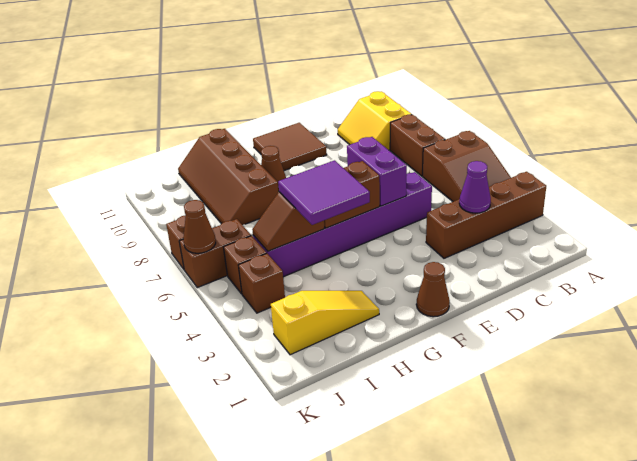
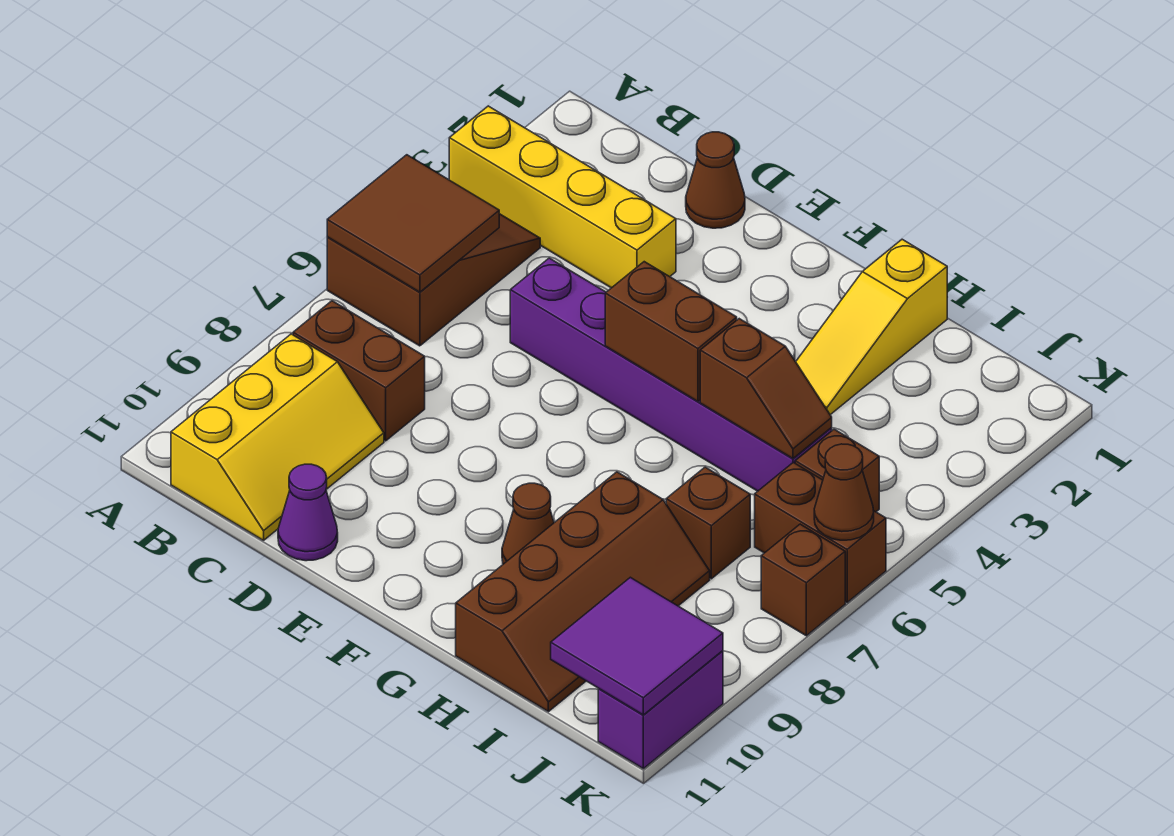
brown 1x4 brick [426,172,546,258] -> yellow 1x4 brick [449,106,676,288]
brown 1x2 brick [390,115,445,176] -> brown 1x2 brick turned to [293,301,425,441]
yellow 2x2 slope [338,91,412,150] -> yellow 2x3 slope [171,334,384,540]
purple 1x1 cone [459,161,491,213] -> purple 1x1 cone moved to [278,464,338,561]
purple 1x2 brick [347,137,407,206] -> purple 1x2 brick moved to [598,651,723,769]
brown 2x2 tile [253,123,327,171] -> brown 2x2 tile moved to [327,155,499,292]
brown 1x1 cone [416,262,450,317] -> brown 1x1 cone moved to [686,132,745,228]
purple 2x2 tile [278,160,370,225] -> purple 2x2 tile moved to [551,577,723,715]
yellow 1x3 slope [271,291,379,355] -> yellow 1x3 slope turned to [796,239,947,415]
brown 1x1 brick [238,253,285,313] -> brown 1x1 brick moved to [666,467,750,579]

